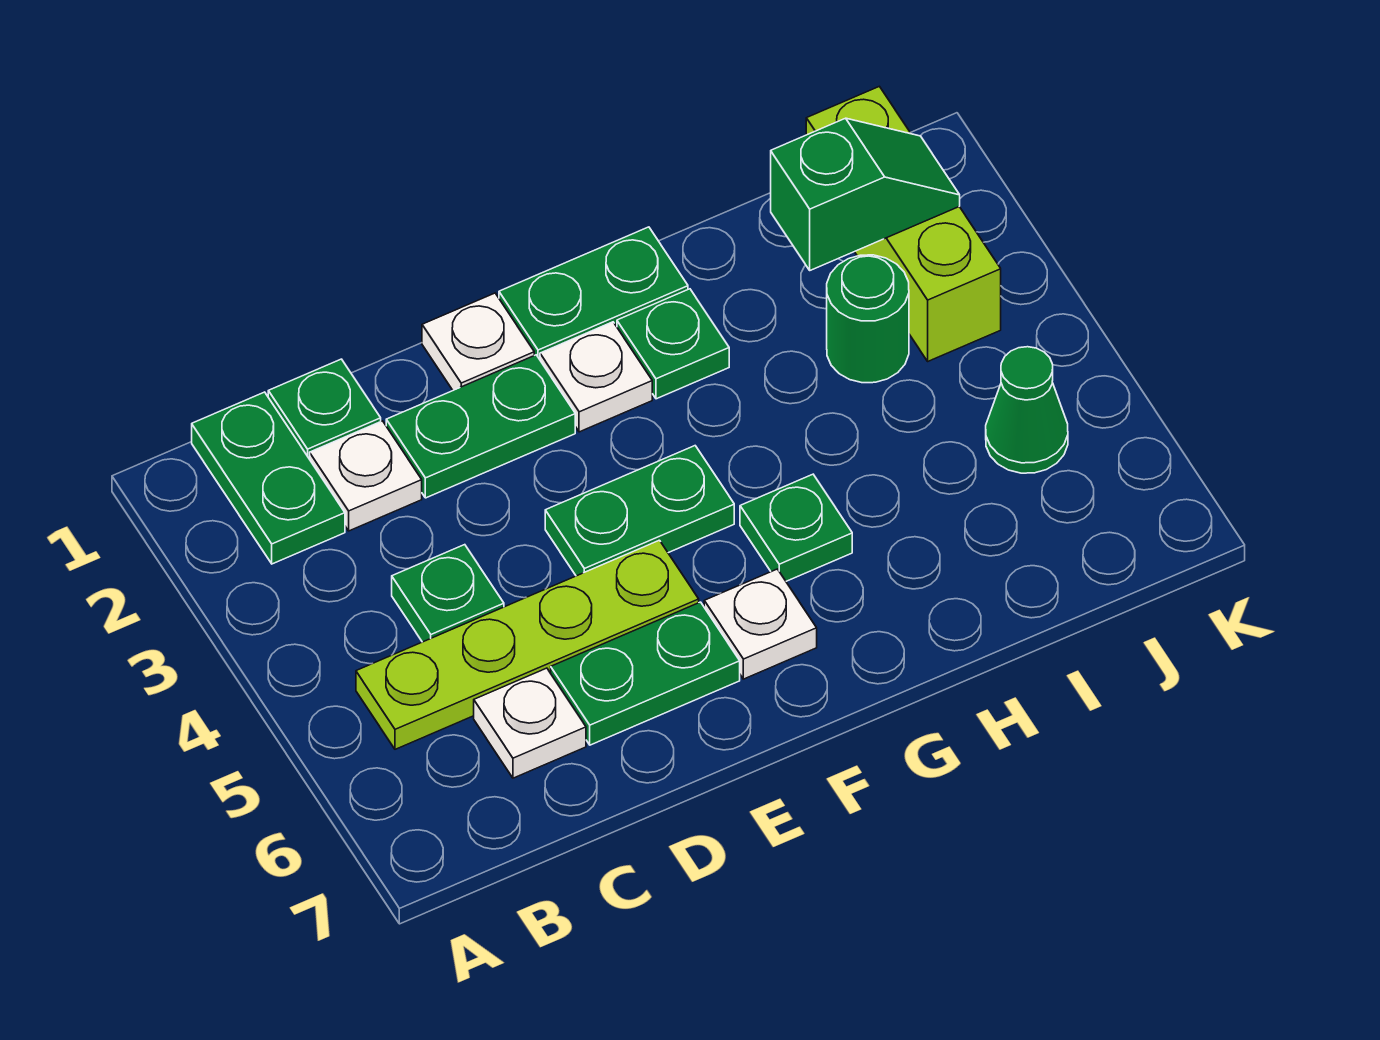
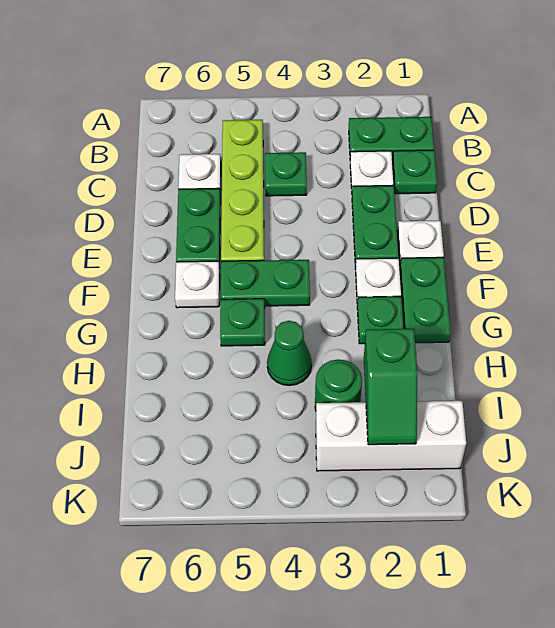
green 1x2 plate [545,446,734,576] -> green 1x2 plate turned to [221,260,310,306]
lime 1x3 brick [806,86,1001,361] -> white 1x3 brick [316,401,466,471]
green 1x1 cone [986,347,1068,473] -> green 1x1 cone moved to [267,321,312,386]

